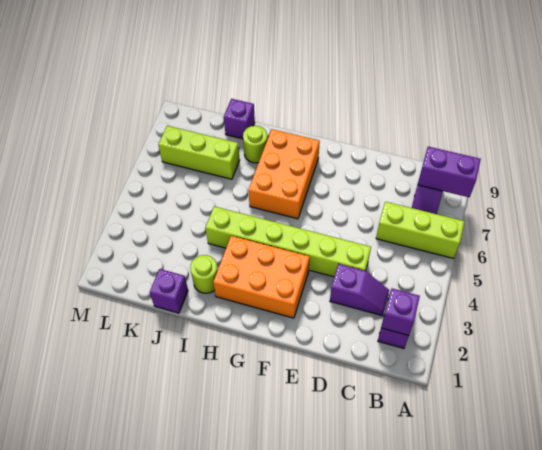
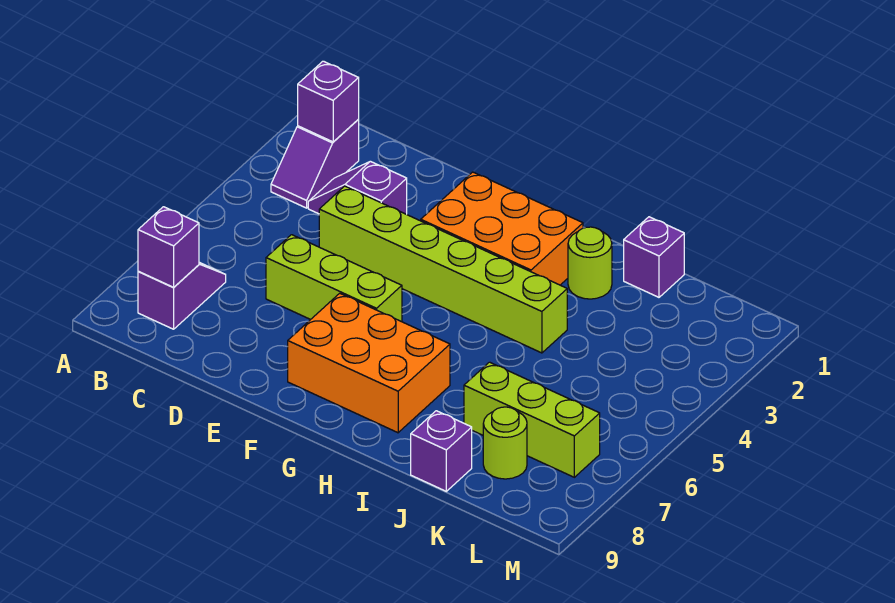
lime 1x3 brick [376,202,465,258] -> lime 1x3 brick moved to [266,235,402,322]
purple 1x2 brick [418,147,481,197] -> purple 1x1 brick [138,207,199,287]
orange 2x3 brick [248,129,320,219] -> orange 2x3 brick turned to [288,293,450,433]
lime 1x1 round brick [243,126,267,163] -> lime 1x1 round brick moved to [483,407,527,479]

